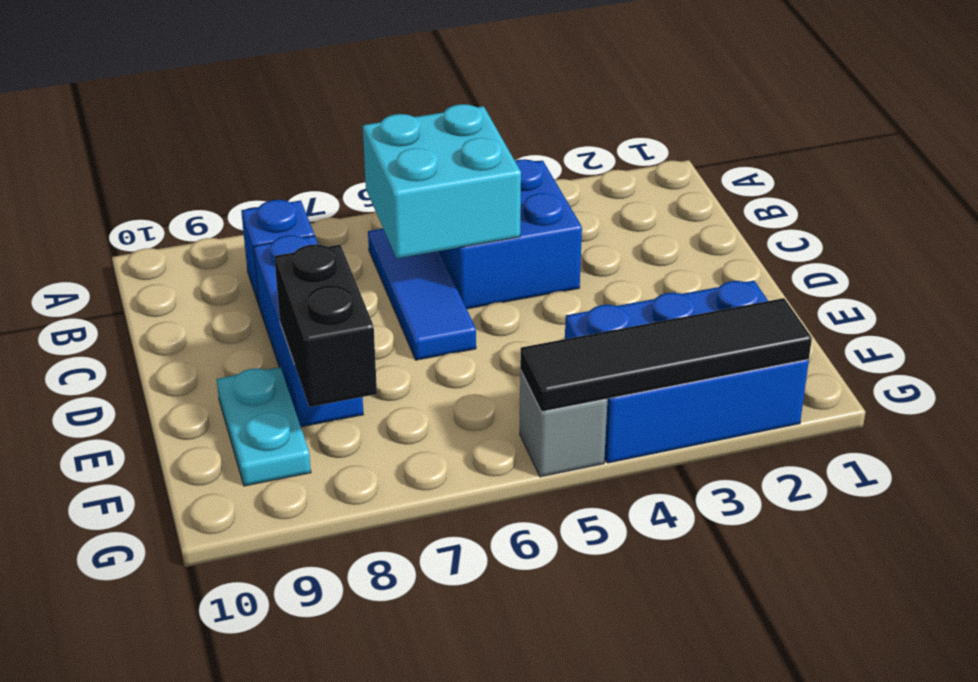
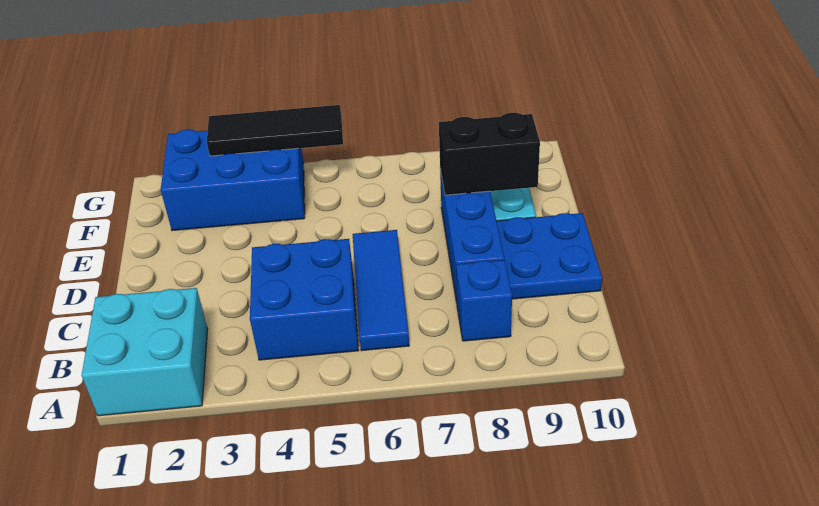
cyan 2x2 brick [363,104,521,258] -> cyan 2x2 brick moved to [82,288,208,416]
none -> blue 2x2 plate [497,213,602,299]
black 1x2 brick [274,244,377,407] -> black 1x2 brick turned to [439,113,540,195]
black 1x4 tile [520,298,812,412] -> black 1x3 tile [207,105,343,156]
grey 1x1 brick [520,370,607,477] -> none

